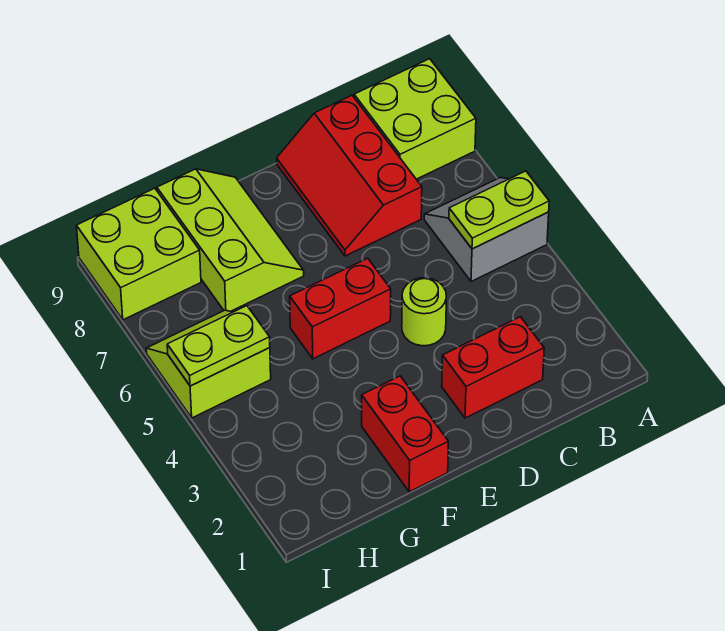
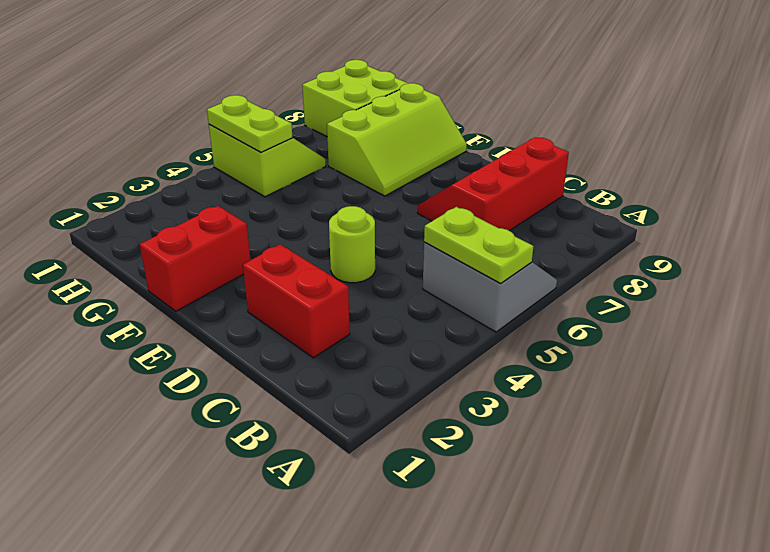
lime 2x2 brick [354,59,476,179] -> none
red 1x2 brick [290,258,391,359] -> none

